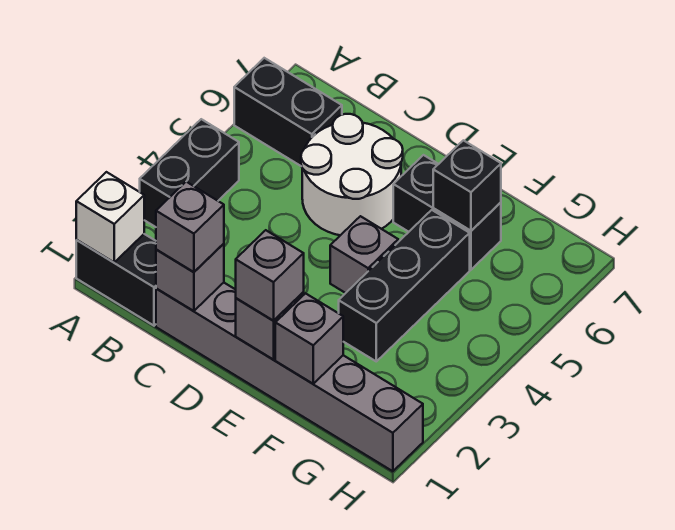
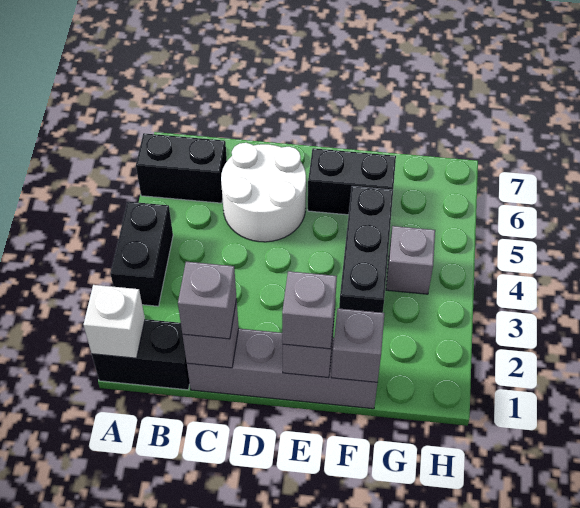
grey 1x6 brick [156,283,423,471] -> grey 1x4 brick [187,329,377,409]
grey 1x1 brick [330,216,398,293] -> grey 1x1 brick moved to [386,226,435,294]
black 1x1 brick [433,140,501,231] -> none

